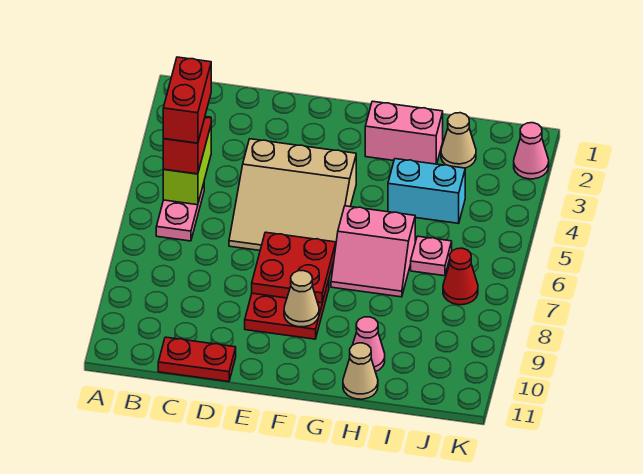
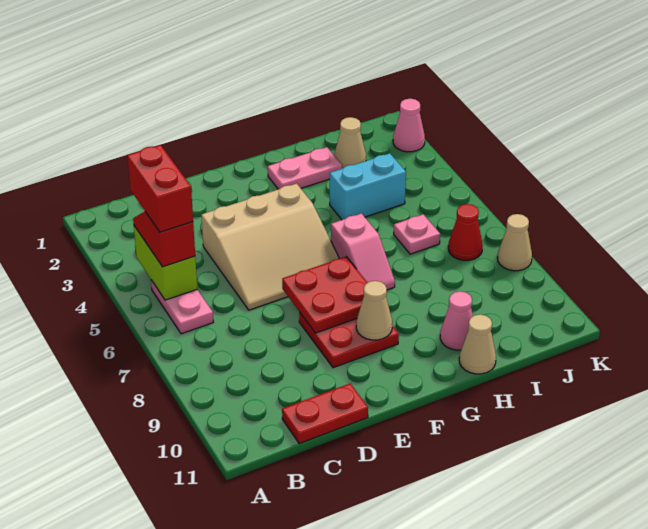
pink 1x2 brick [365,101,443,164] -> pink 1x2 plate [268,147,342,189]
pink 2x2 slope [331,206,415,297] -> pink 1x2 slope [331,213,395,290]
none -> tan 1x1 cone [497,214,532,271]

